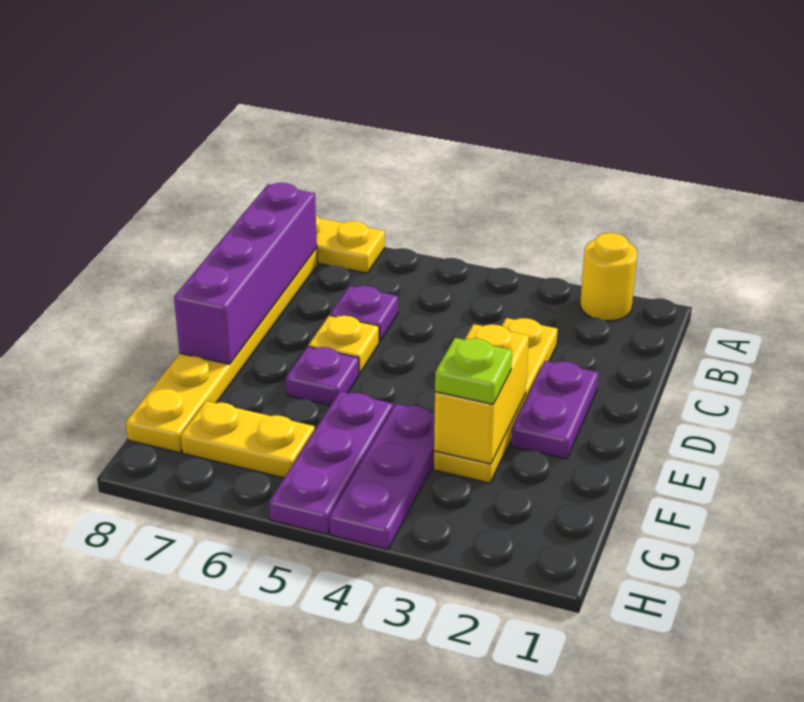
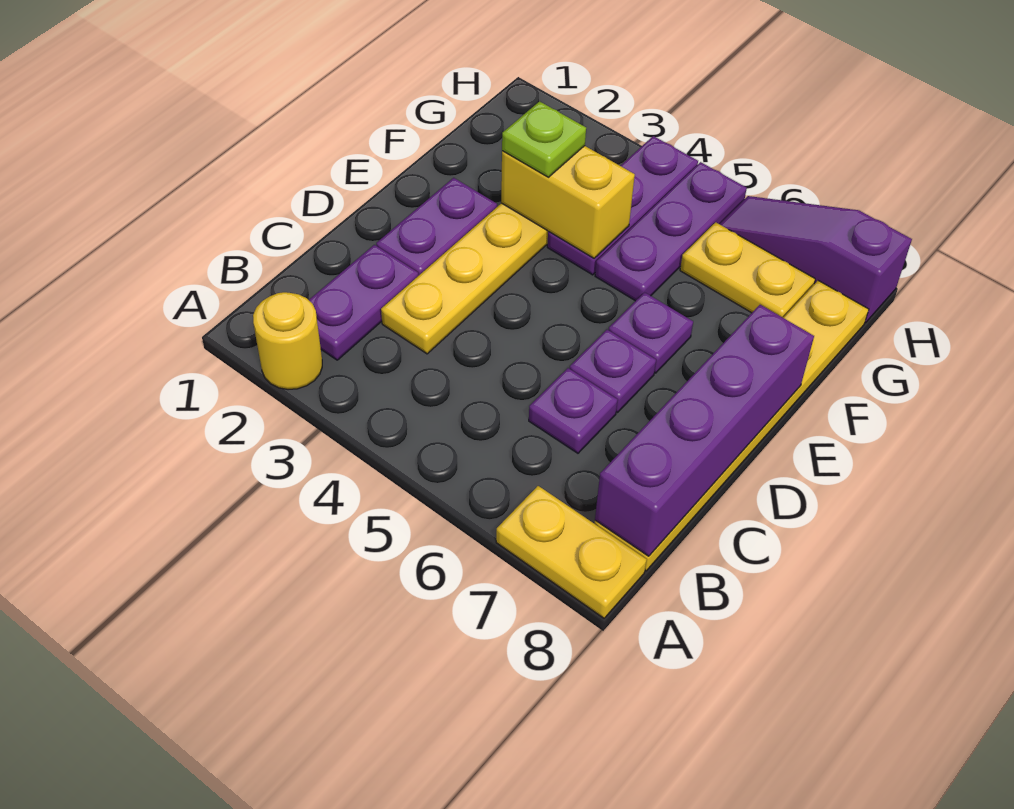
none -> purple 1x2 plate [309,245,418,360]
yellow 1x1 plate [309,315,379,374] -> purple 1x1 plate [570,330,656,412]
yellow 1x2 brick [434,324,529,464] -> yellow 1x2 brick turned to [501,146,635,258]
none -> purple 1x3 slope [720,196,912,323]

